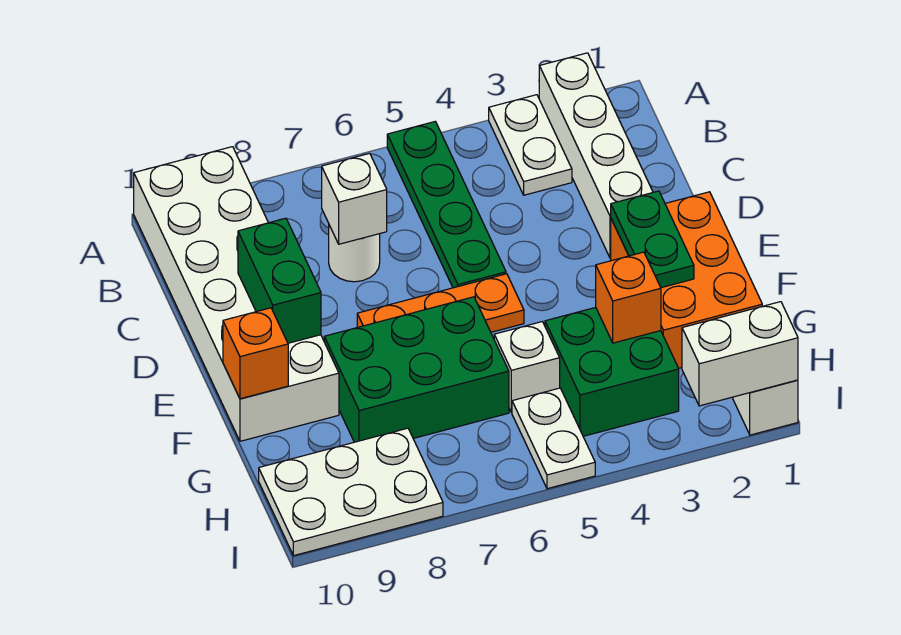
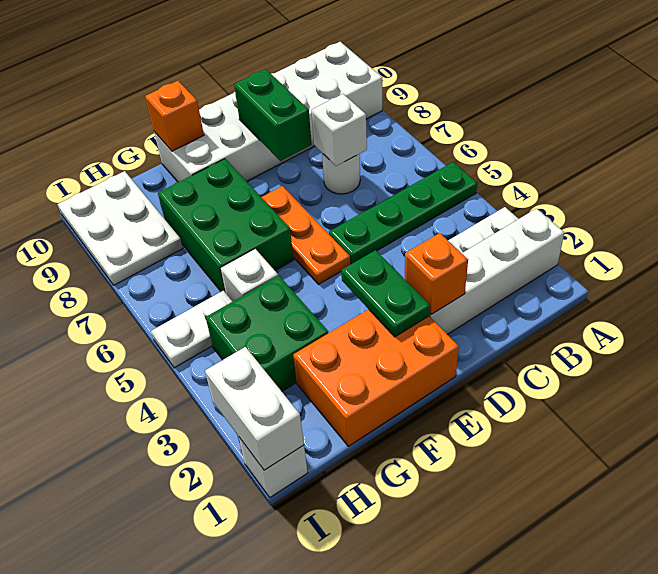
green 1x2 brick [238,218,321,343] -> green 1x2 brick turned to [234,69,312,161]
green 1x2 plate [611,191,694,288] -> green 1x2 plate turned to [341,250,430,337]
orange 1x1 brick [596,252,661,343] -> orange 1x1 brick moved to [405,233,468,315]

